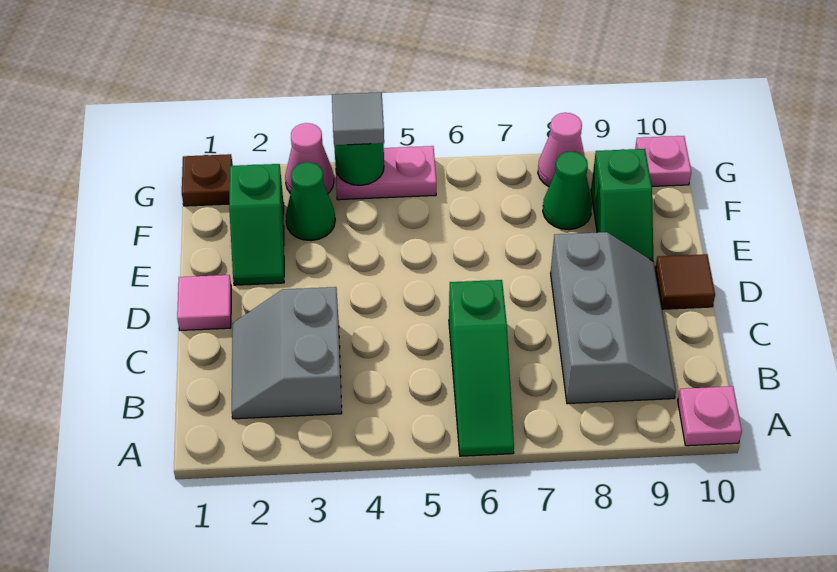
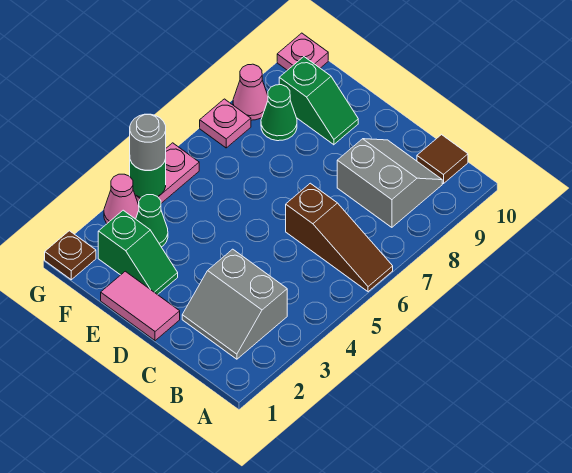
green 1x3 slope [449,280,514,456] -> brown 1x3 slope [286,183,393,292]
pink 1x1 plate [678,386,742,446] -> pink 1x1 plate moved to [200,99,251,148]
grey 2x3 slope [550,232,676,404] -> grey 2x2 slope [337,139,442,227]
pink 1x1 tile [177,275,231,330] -> pink 1x2 tile [101,271,180,341]
brown 1x1 tile [655,254,715,309] -> brown 1x1 tile moved to [417,135,468,184]
grey 1x1 tile [332,92,384,145] -> grey 1x1 round brick [130,114,166,170]

